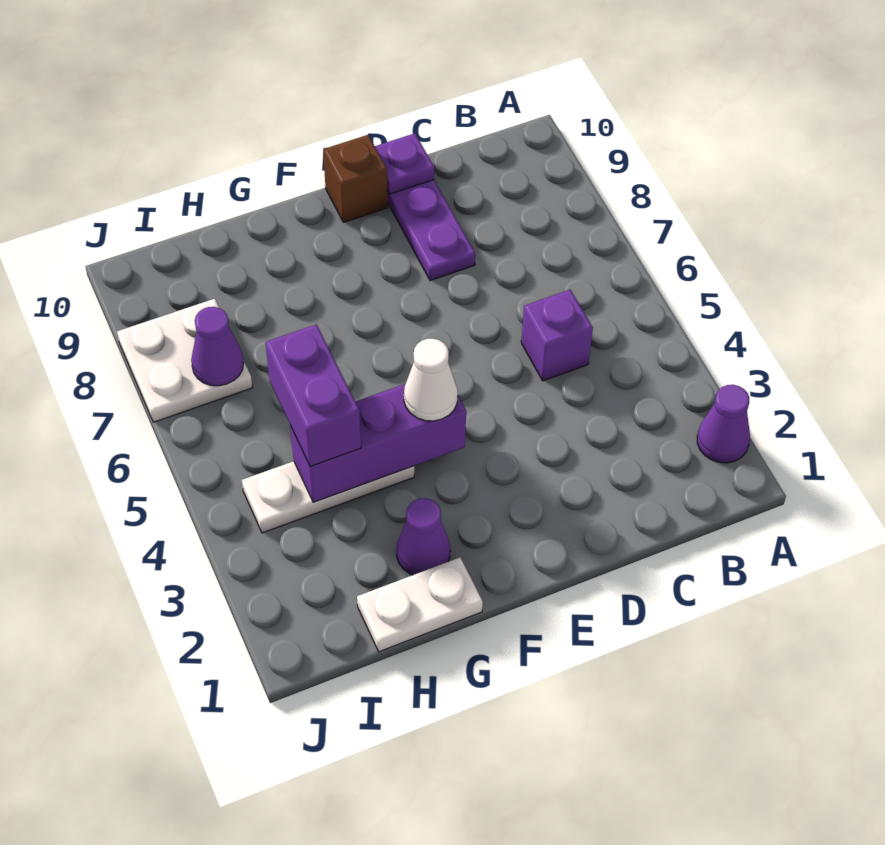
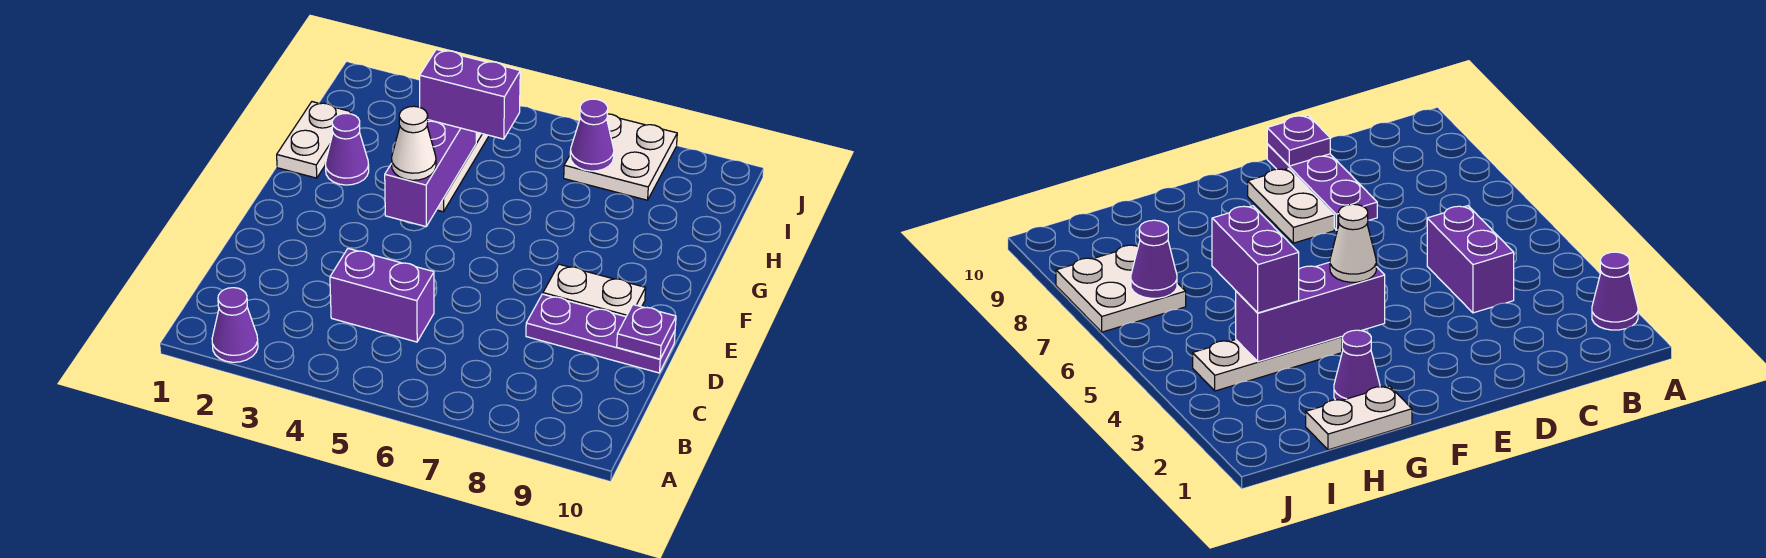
purple 1x1 brick [521,290,593,381] -> purple 1x2 brick [330,249,434,342]
none -> white 1x2 plate [543,264,646,317]
brown 1x1 brick [323,135,388,222] -> none

